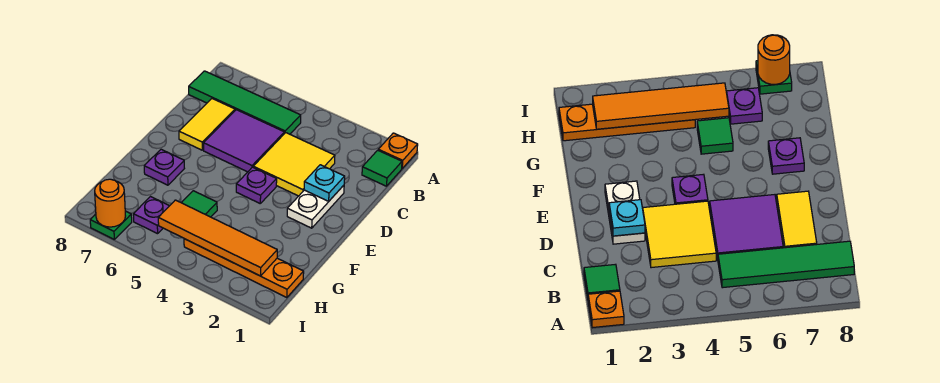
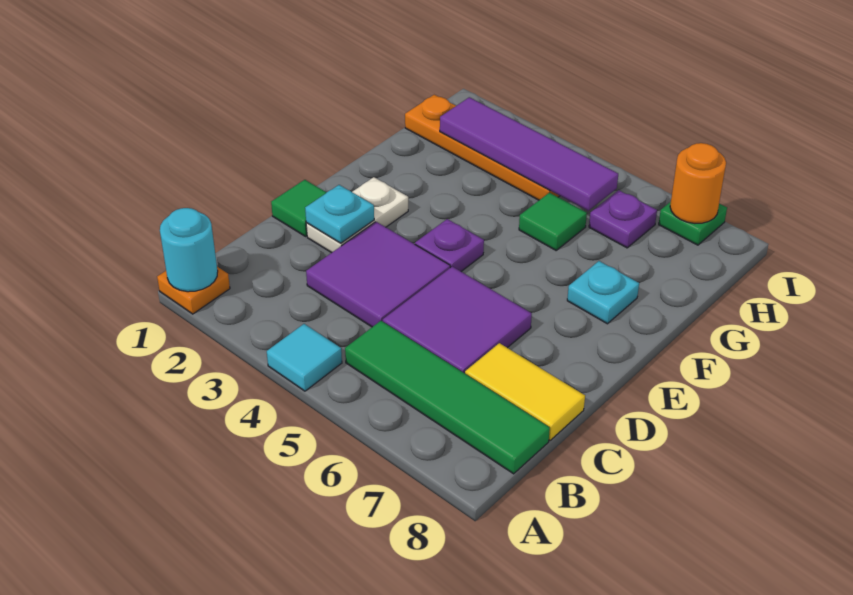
none -> cyan 1x1 round brick [160,208,218,292]
none -> cyan 1x1 tile [267,324,342,391]
green 1x1 tile [362,150,402,186] -> green 1x1 tile moved to [271,180,327,236]
yellow 2x2 tile [253,133,335,196] -> purple 2x2 tile [306,222,450,327]
yellow 1x2 tile [179,99,235,150] -> yellow 1x2 tile turned to [465,343,585,440]
purple 1x1 plate [144,149,184,185] -> cyan 1x1 plate [567,261,639,324]
orange 1x4 tile [158,200,277,276] -> purple 1x4 tile [440,97,618,211]

